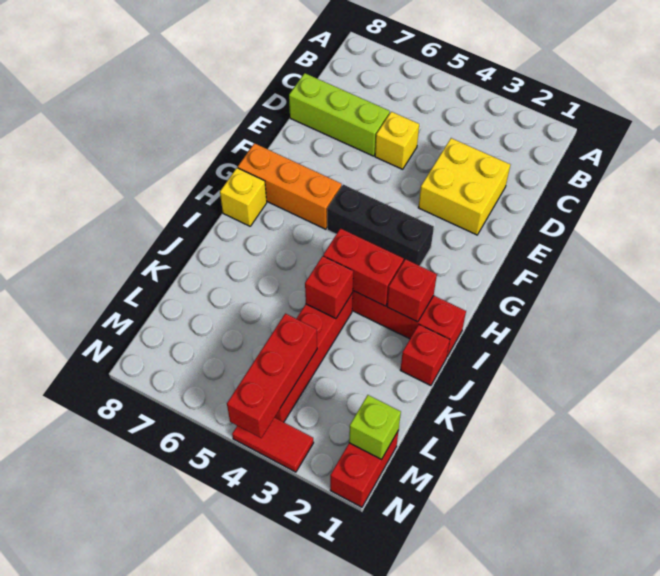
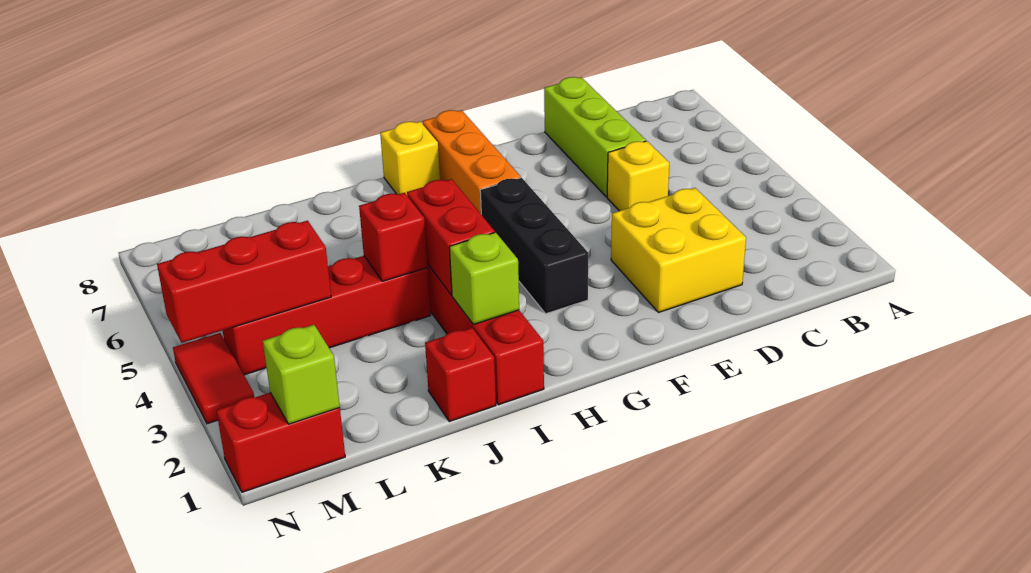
red 1x1 brick [387,259,437,322] -> lime 1x1 brick [449,232,519,325]

